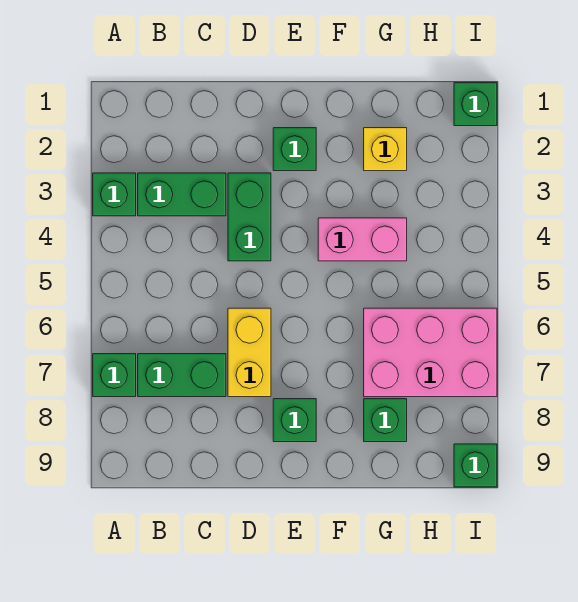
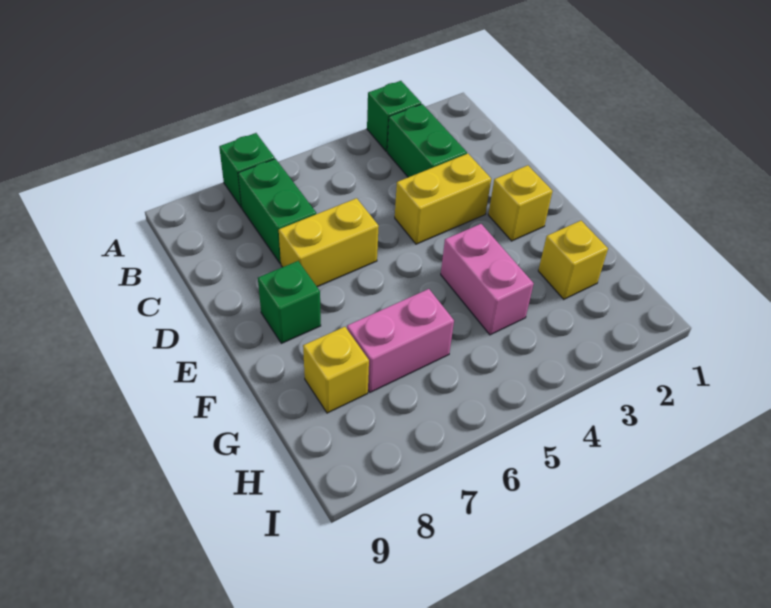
green 1x2 brick [228,173,271,261] -> yellow 1x2 brick [395,154,491,244]
green 1x1 brick [273,128,316,171] -> yellow 1x1 brick [488,165,553,241]
pink 2x3 brick [364,308,497,397] -> pink 1x2 brick [347,289,454,392]
green 1x1 brick [364,399,407,442] -> yellow 1x1 brick [303,327,369,413]
green 1x1 brick [454,83,497,126] -> none
green 1x1 brick [454,444,497,487] -> none

